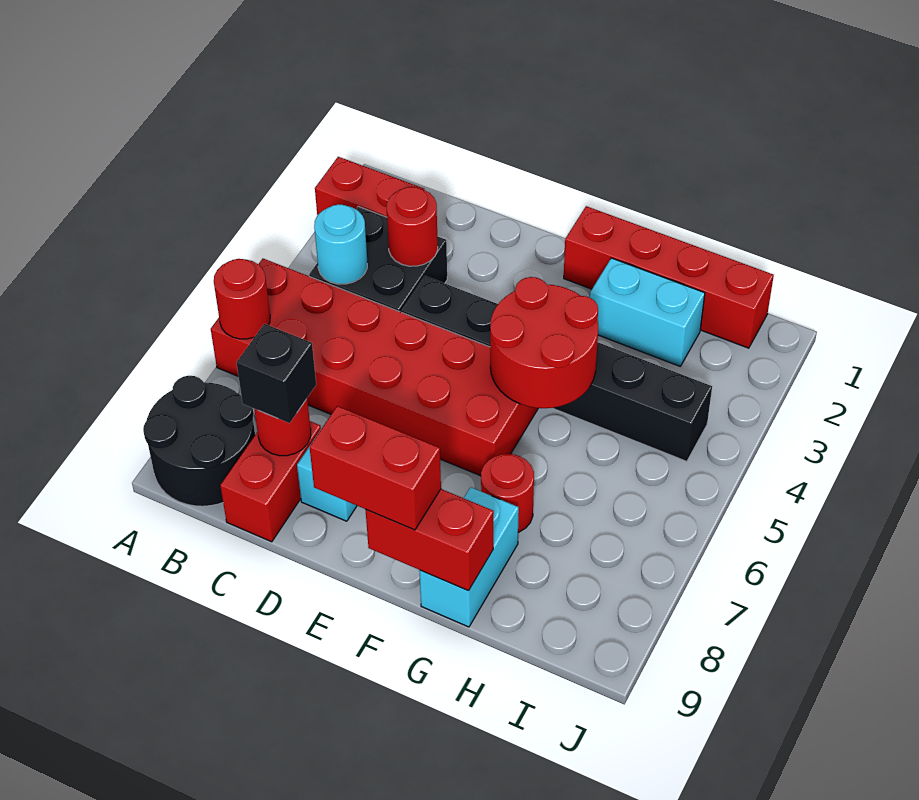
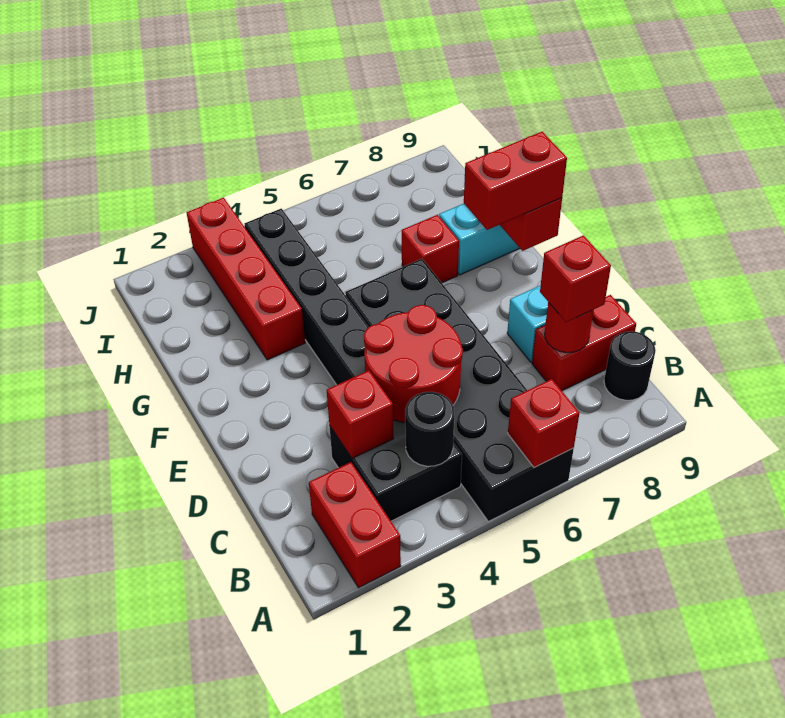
red 2x6 brick [211,259,538,476] -> black 2x6 brick [345,259,574,522]
red 1x1 round brick [214,259,270,339] -> red 1x1 brick [508,379,579,468]
black 2x2 round brick [143,376,255,506] -> black 1x1 round brick [604,331,656,400]
cyan 1x1 round brick [314,204,367,284] -> black 1x1 round brick [405,392,454,466]
red 1x1 round brick [387,187,438,266] -> red 1x1 brick [327,370,394,458]
black 1x1 brick [237,324,316,423] -> red 1x1 brick [540,235,611,322]
red 1x2 brick [310,406,441,530] -> red 1x2 brick turned to [464,132,567,230]
red 1x4 brick [564,206,774,348] -> red 1x4 brick moved to [187,198,305,360]
red 2x2 round brick [490,277,598,408] -> red 2x2 round brick moved to [364,305,463,423]
cyan 1x2 brick [590,258,705,366] -> none
red 1x1 round brick [481,454,534,532] -> red 1x1 brick [402,215,459,283]

